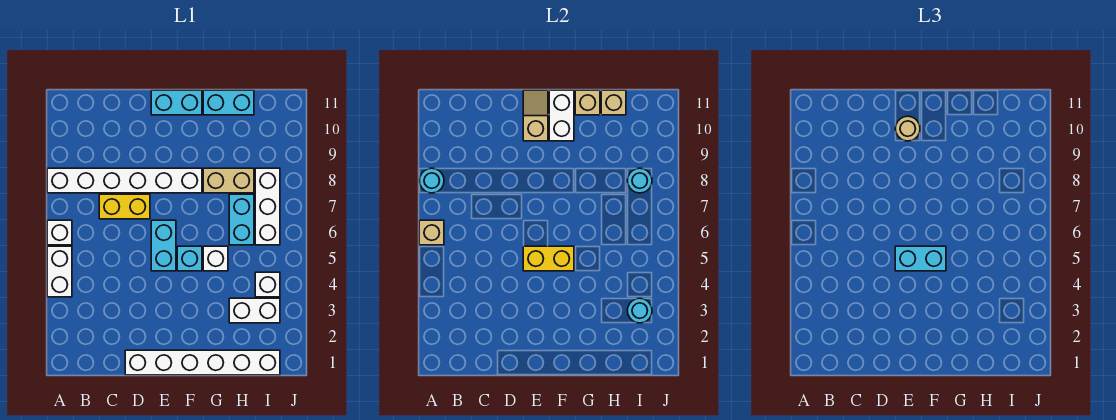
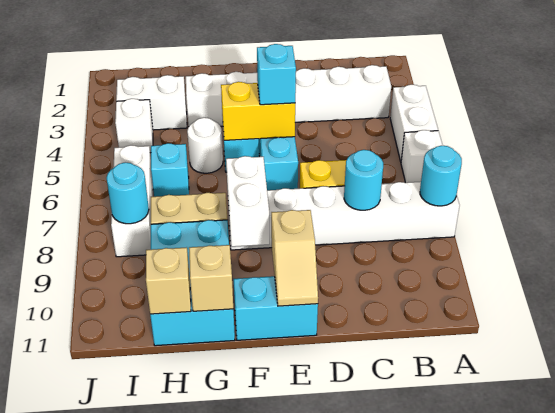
tan 1x1 brick [419,220,444,245] -> none
white 1x6 brick [125,350,280,375] -> white 1x6 brick moved to [186,65,391,126]
cyan 1x2 brick [895,246,946,271] -> cyan 1x1 brick [257,44,296,105]
tan 1x1 round brick [895,116,920,141] -> none
white 1x2 brick [549,90,574,141] -> white 1x2 brick moved to [226,156,269,247]
white 1x1 brick [203,246,228,271] -> white 1x1 round brick [187,118,223,173]
cyan 1x2 brick [203,90,254,115] -> cyan 2x3 brick [150,220,235,346]
cyan 1x2 brick [229,194,254,245] -> cyan 1x1 brick [151,143,189,197]
cyan 1x1 round brick [627,298,652,323] -> cyan 1x1 round brick moved to [344,150,383,210]

